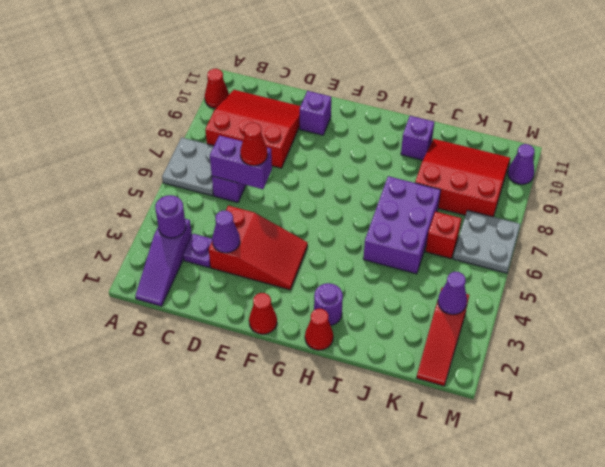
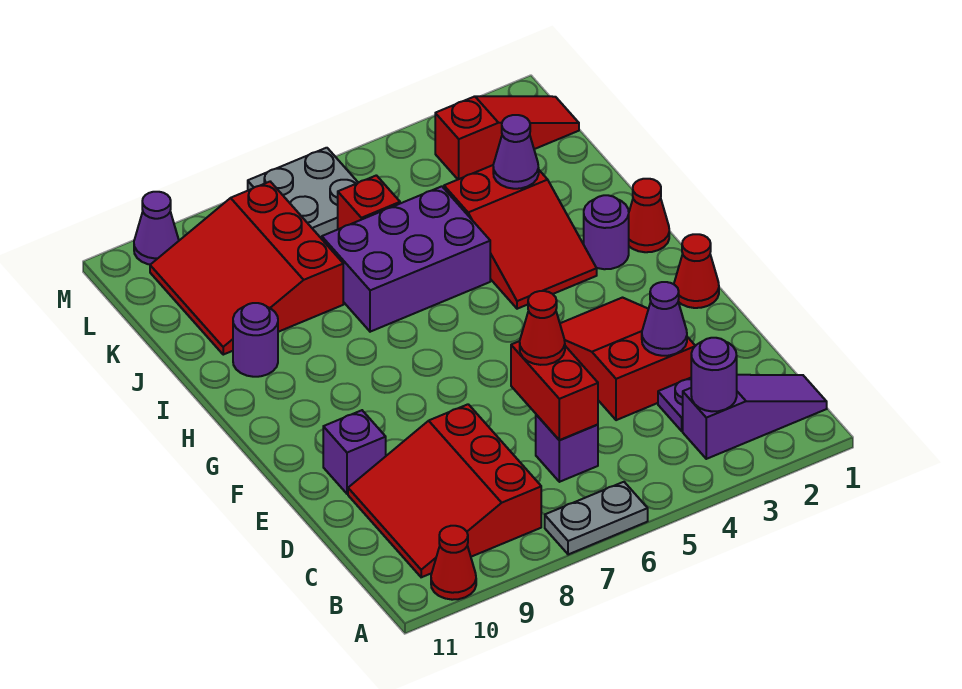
grey 2x2 plate [162,137,214,196] -> grey 1x2 plate [545,482,648,555]
purple 1x2 brick [210,135,272,189] -> red 1x2 brick [511,341,598,440]
none -> red 2x3 slope [444,165,597,309]
purple 1x1 brick [401,116,434,160] -> purple 1x1 round brick [233,303,278,377]
purple 1x1 cone [438,271,467,314] -> purple 1x1 cone moved to [493,115,539,189]

